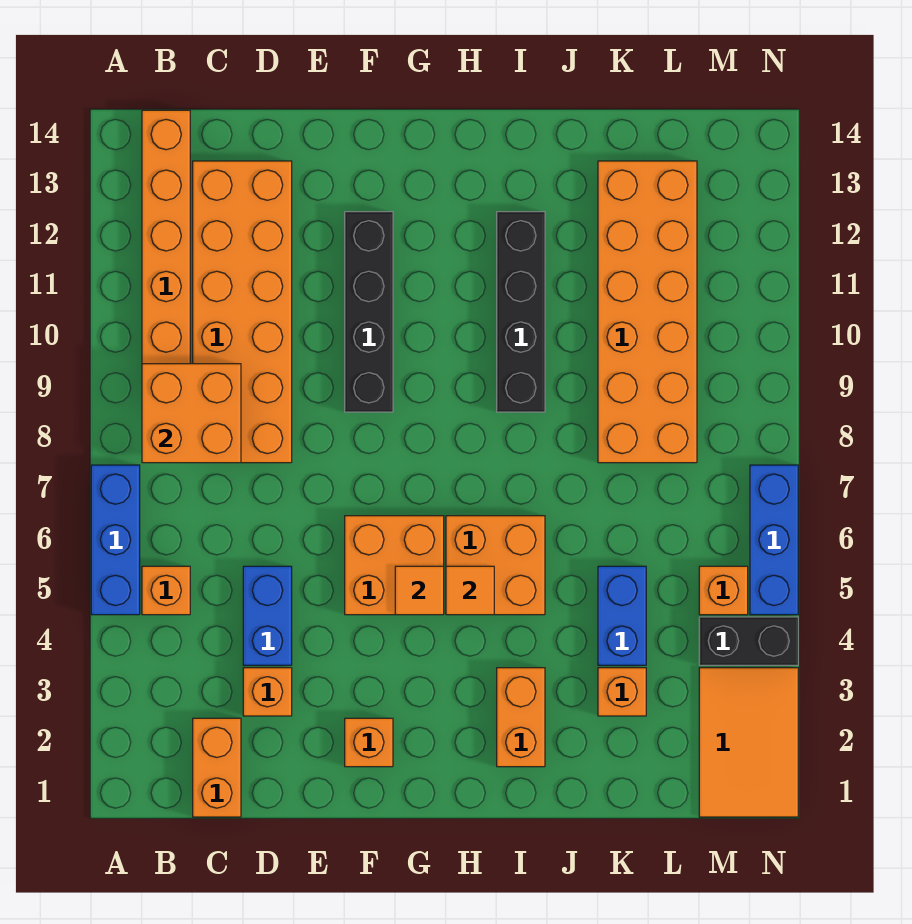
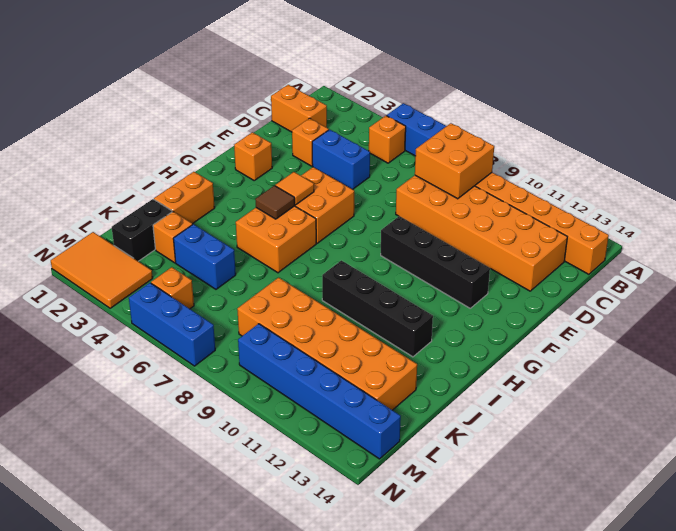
orange 1x1 tile [446,566,494,615] -> brown 1x1 tile [255,186,295,219]
orange 1x2 brick [497,668,545,767] -> orange 1x2 brick turned to [154,172,215,224]
black 1x2 brick [699,617,798,665] -> black 1x2 brick moved to [112,199,172,261]
none -> blue 1x6 brick [238,324,401,459]

